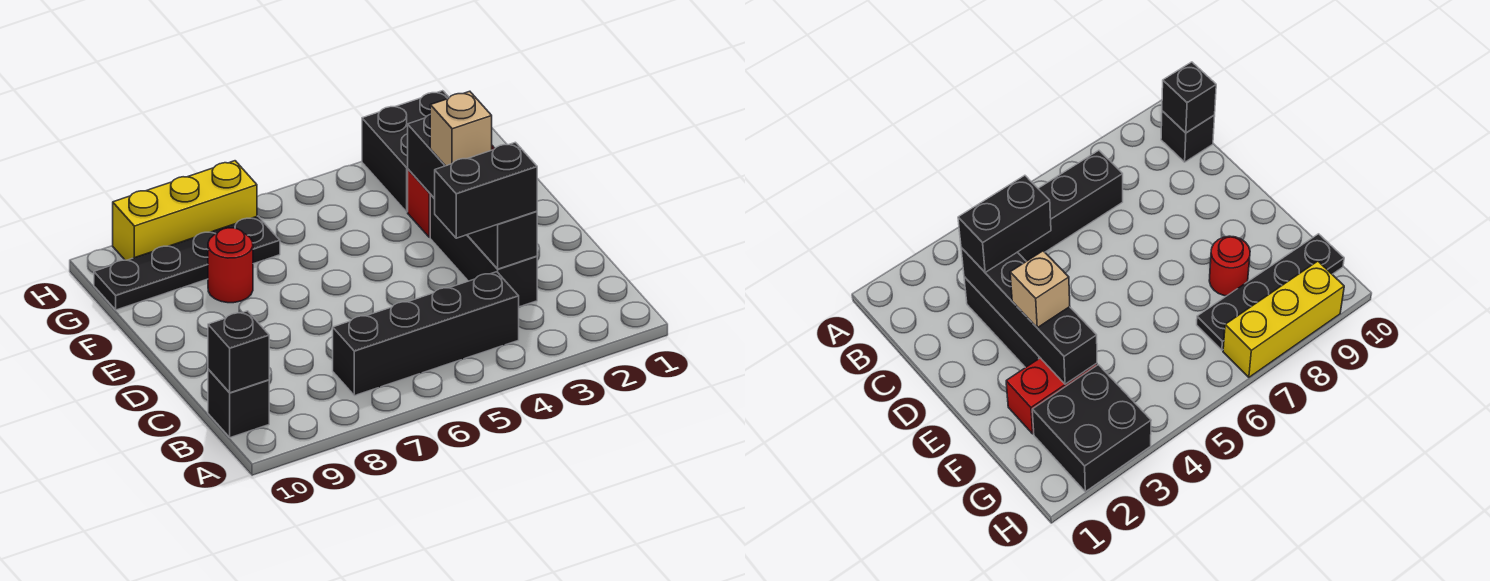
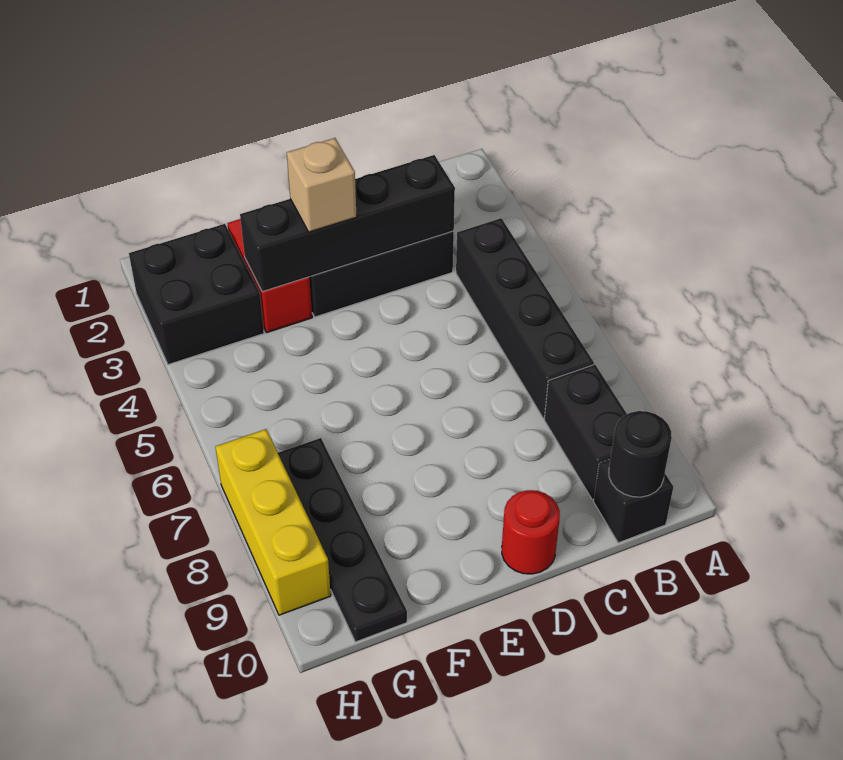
black 1x1 brick [208,311,269,393] -> black 1x1 round brick [609,411,672,497]
black 1x2 brick [435,142,537,238] -> black 1x2 brick moved to [544,365,627,500]
red 1x1 round brick [208,228,253,303] -> red 1x1 round brick moved to [502,490,560,574]

